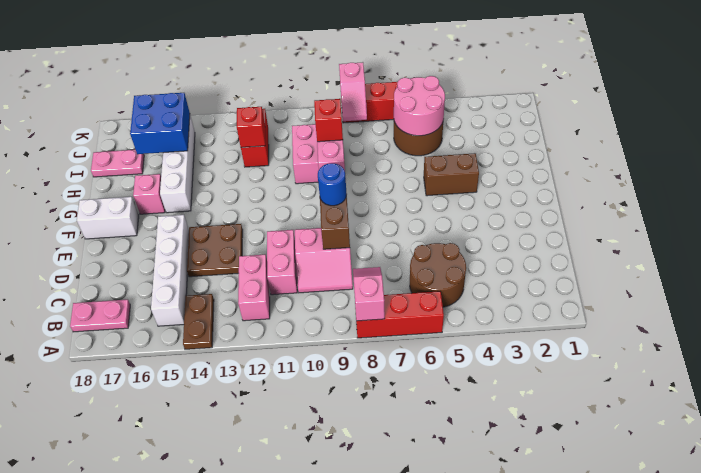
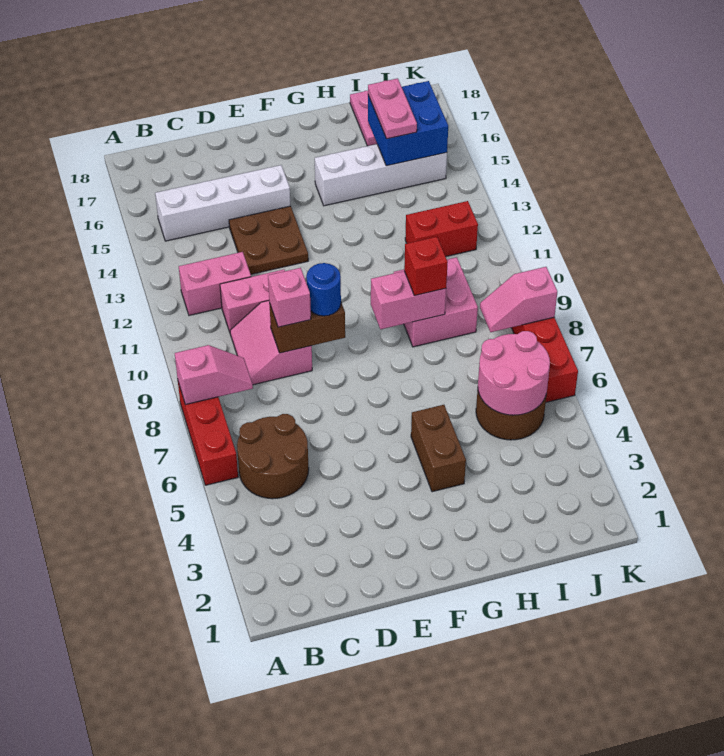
brown 1x2 plate [183,294,214,349] -> none
pink 1x2 plate [70,300,130,332] -> pink 1x2 plate moved to [368,78,417,139]
white 1x2 brick [77,197,139,239] -> none
pink 1x1 brick [133,174,165,214] -> pink 1x1 brick moved to [268,268,311,327]
red 1x1 brick [237,107,265,147] -> none

